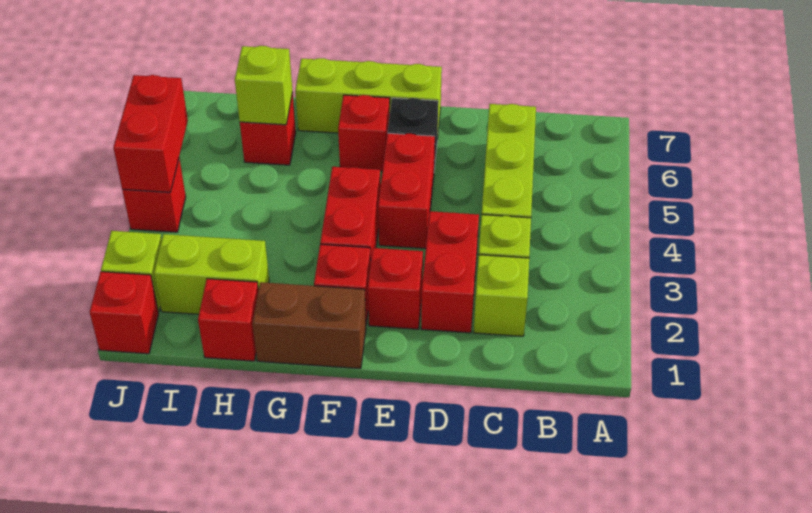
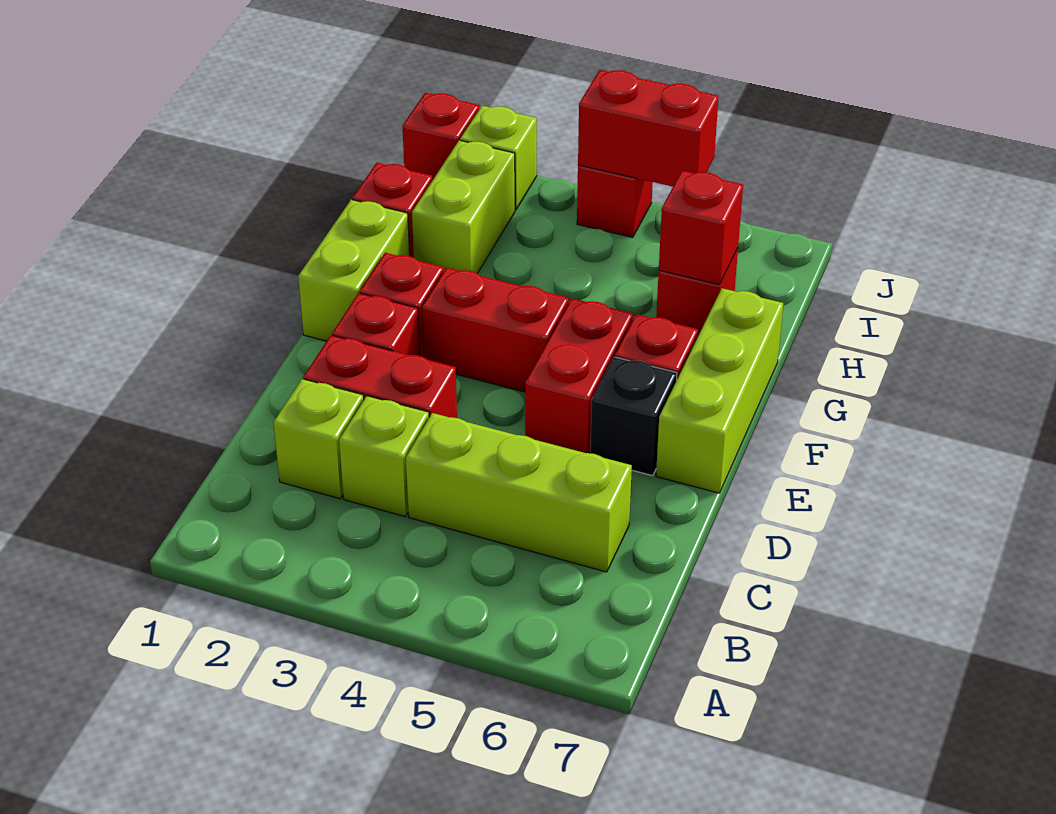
red 1x2 brick [378,133,435,249] -> red 1x2 brick turned to [525,298,633,453]
brown 1x2 brick [253,282,366,369] -> lime 1x2 brick [298,200,410,341]
lime 1x1 brick [235,46,293,125] -> red 1x1 brick [659,171,743,285]

